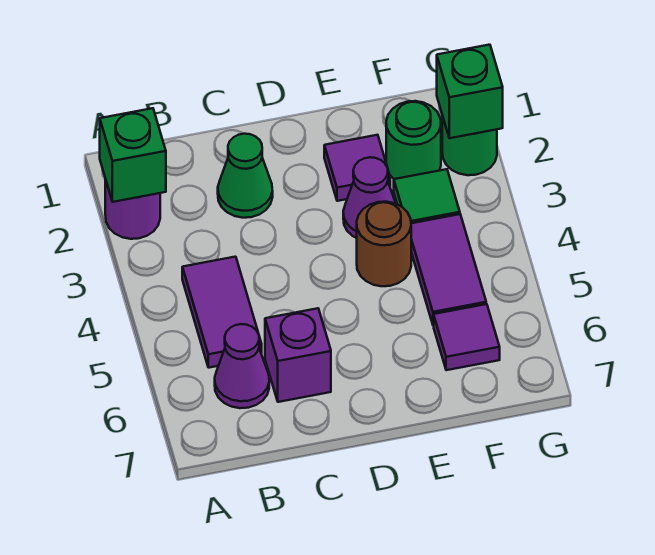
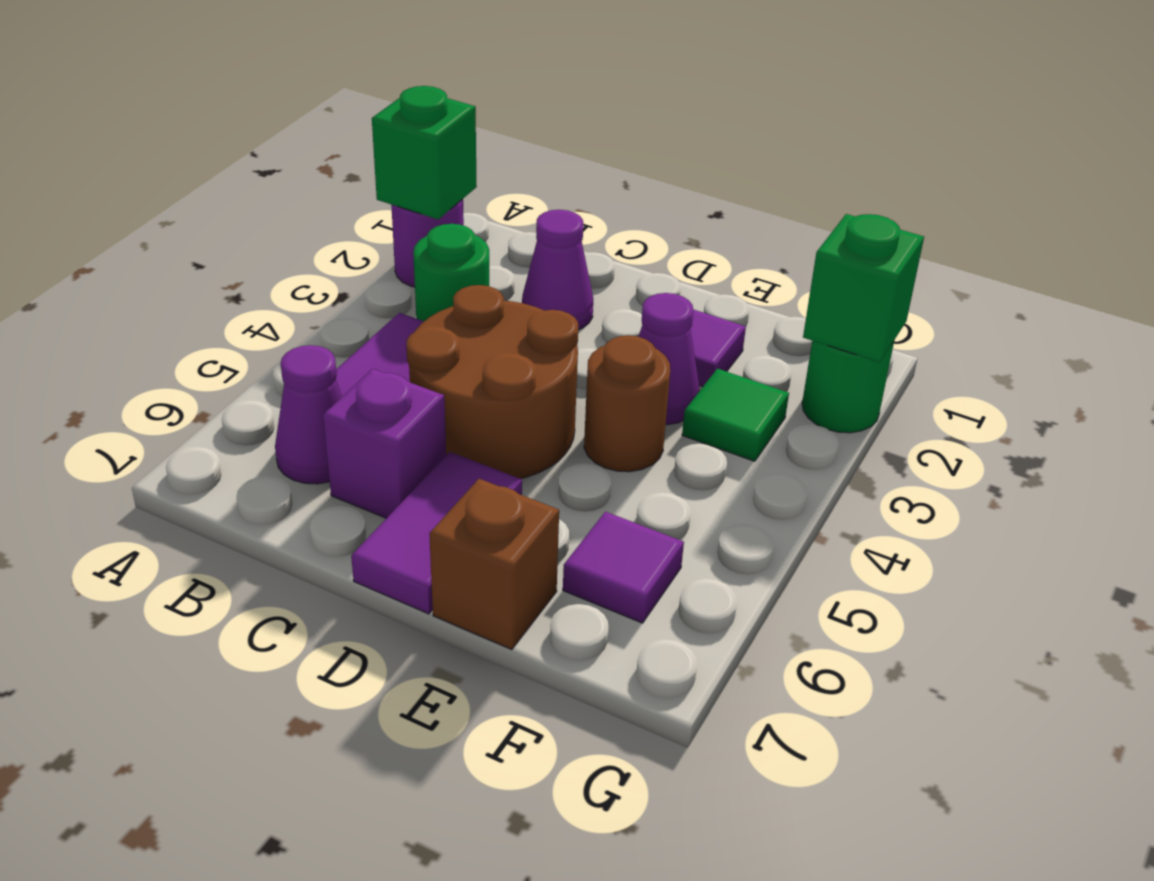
green 1x1 cone [218,134,273,218] -> purple 1x1 cone [522,210,593,330]
none -> brown 2x2 round brick [406,285,578,479]
none -> brown 1x1 brick [429,479,559,649]
green 1x1 round brick [386,101,441,179] -> green 1x1 round brick moved to [413,224,489,321]
purple 1x2 tile [411,214,486,325] -> purple 1x2 tile moved to [351,452,522,614]

